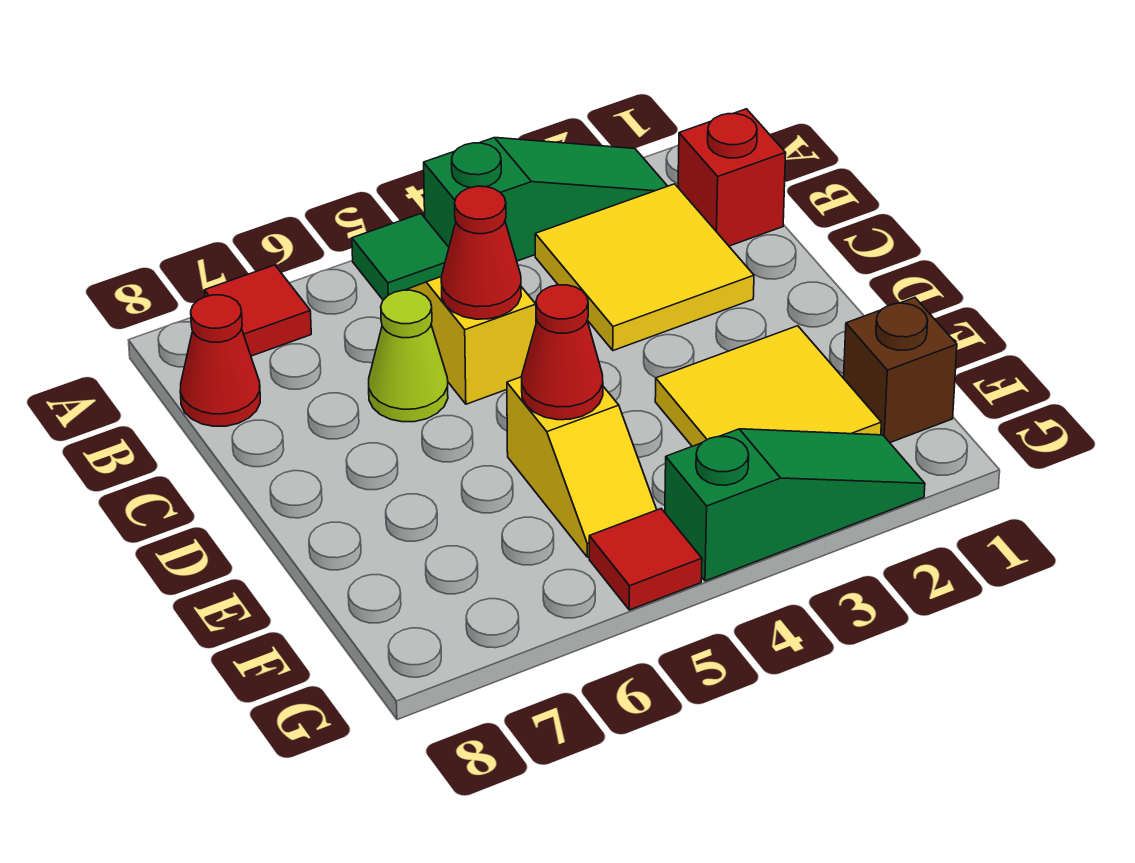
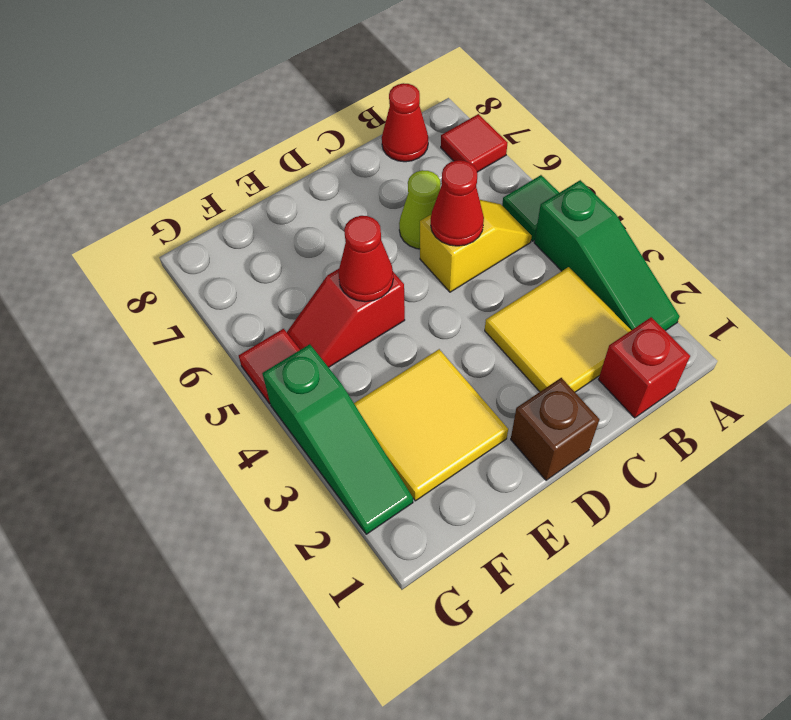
yellow 1x2 slope [507,377,657,557] -> red 1x2 slope [287,269,405,367]
brown 1x1 brick [844,298,957,443] -> brown 1x1 brick moved to [511,378,599,480]

